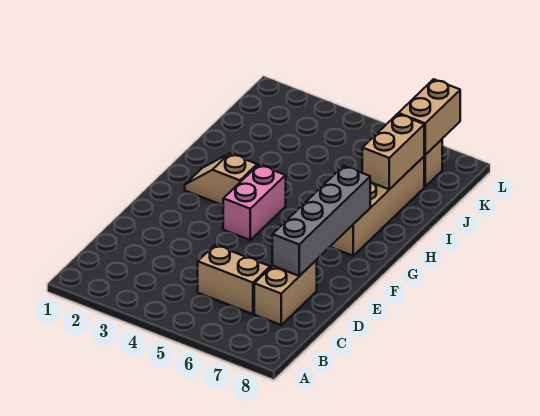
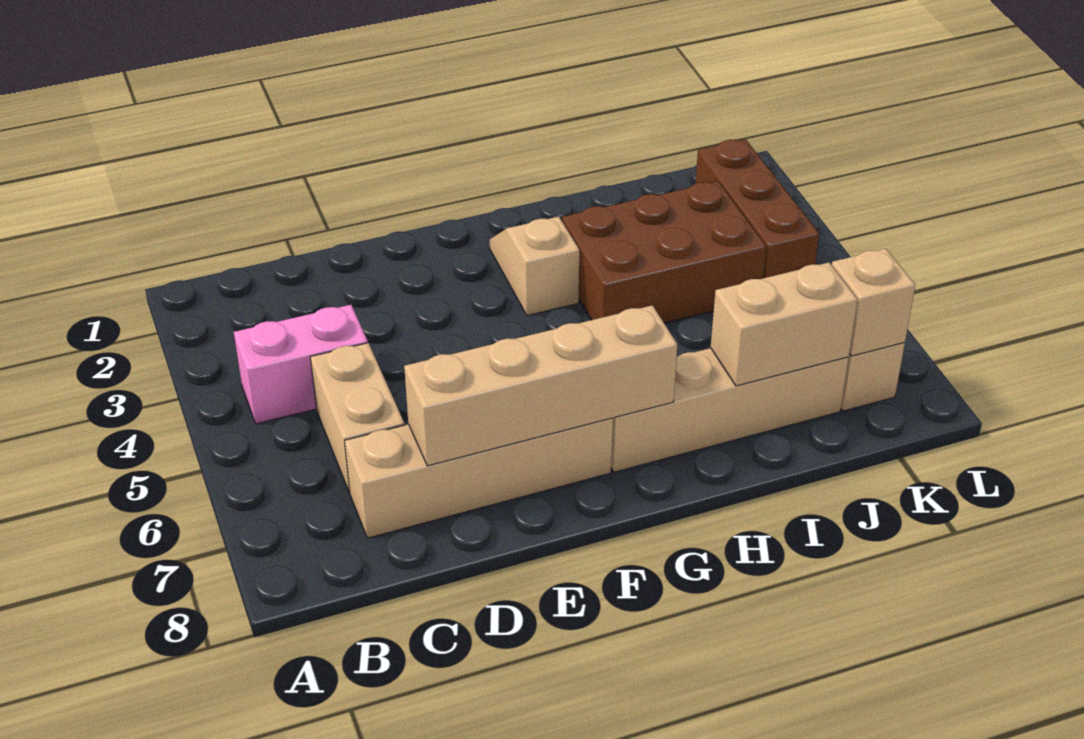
tan 1x2 brick [254,260,317,325] -> tan 1x4 brick [345,418,613,538]
grey 1x4 brick [272,166,371,276] -> tan 1x4 brick [404,305,677,466]
pink 1x2 brick [223,165,286,240] -> pink 1x2 brick moved to [234,305,368,424]
none -> brown 2x3 brick [562,181,766,323]
none -> brown 1x3 brick [696,139,819,278]
tan 1x2 brick [398,79,460,155] -> tan 1x1 brick [832,249,915,356]

